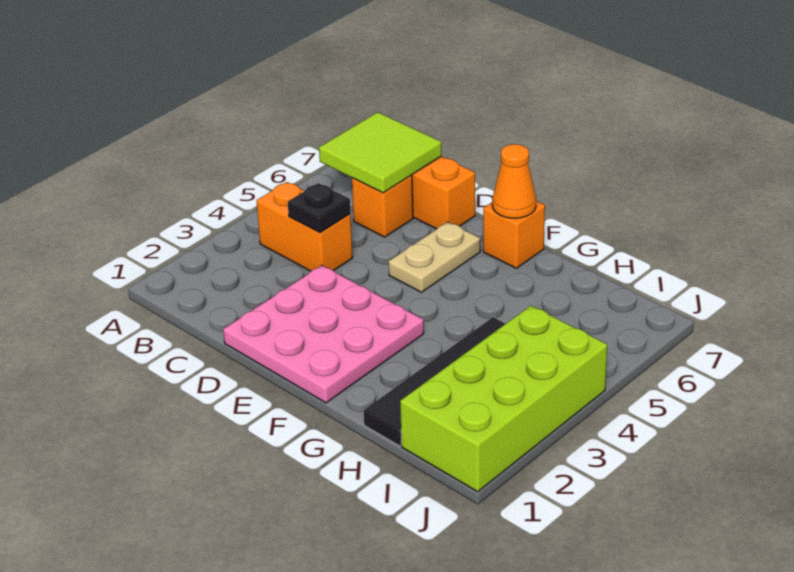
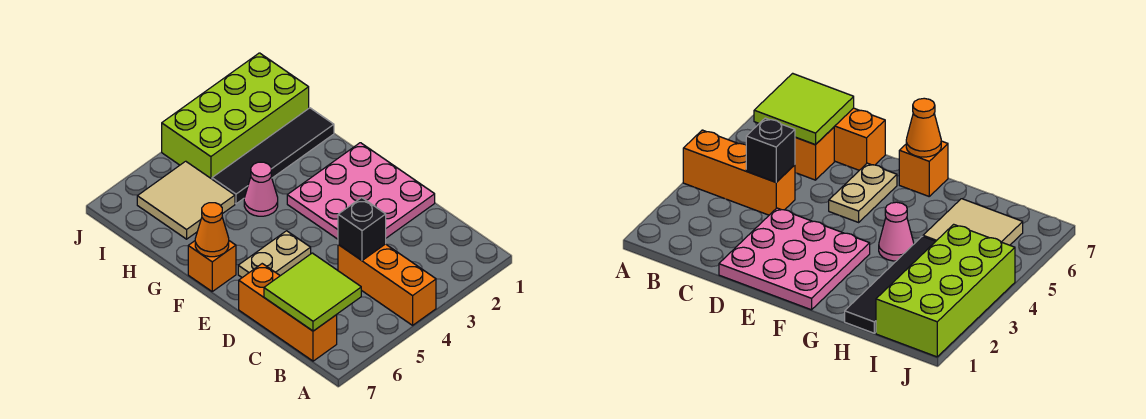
orange 1x2 brick [256,182,353,271] -> orange 1x3 brick [338,244,436,325]
black 1x1 plate [288,183,351,233] -> black 1x1 brick [338,198,386,260]
none -> pink 1x1 cone [244,162,278,216]
none -> tan 2x2 tile [137,161,235,239]

